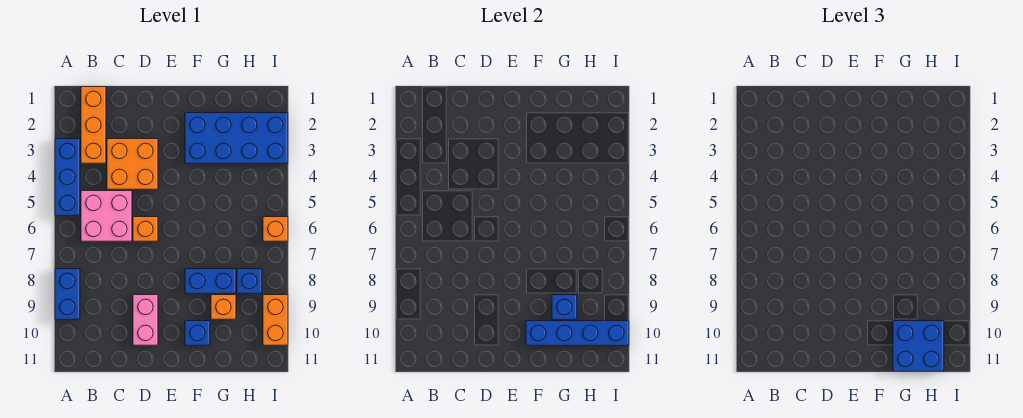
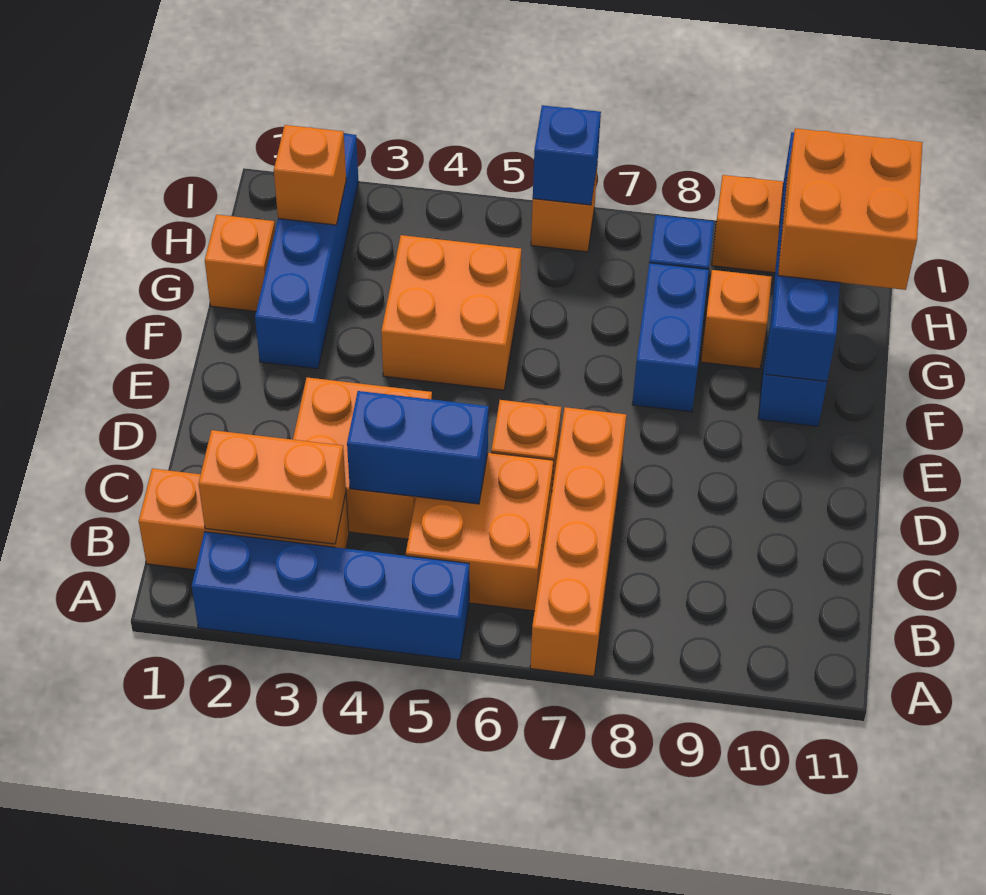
blue 1x3 brick [55,139,80,215] -> blue 1x4 brick [192,532,469,660]
none -> orange 1x4 brick [530,407,626,676]
blue 1x2 brick [55,269,80,319] -> blue 1x2 brick moved to [347,391,489,504]
none -> orange 1x2 brick [199,430,346,544]
pink 2x2 brick [81,191,132,241] -> orange 2x2 brick [406,453,553,611]
pink 1x2 brick [133,295,158,345] -> none
blue 2x4 brick [185,113,288,163] -> blue 1x4 brick [255,134,358,369]
none -> orange 2x2 brick [381,235,521,390]
none -> orange 1x1 brick [205,215,275,311]
blue 1x1 brick [552,295,577,319] -> blue 1x1 brick moved to [533,105,601,205]
blue 2x2 brick [893,321,944,371] -> orange 2x2 brick [778,128,923,290]
none -> orange 1x1 brick [274,125,346,225]

